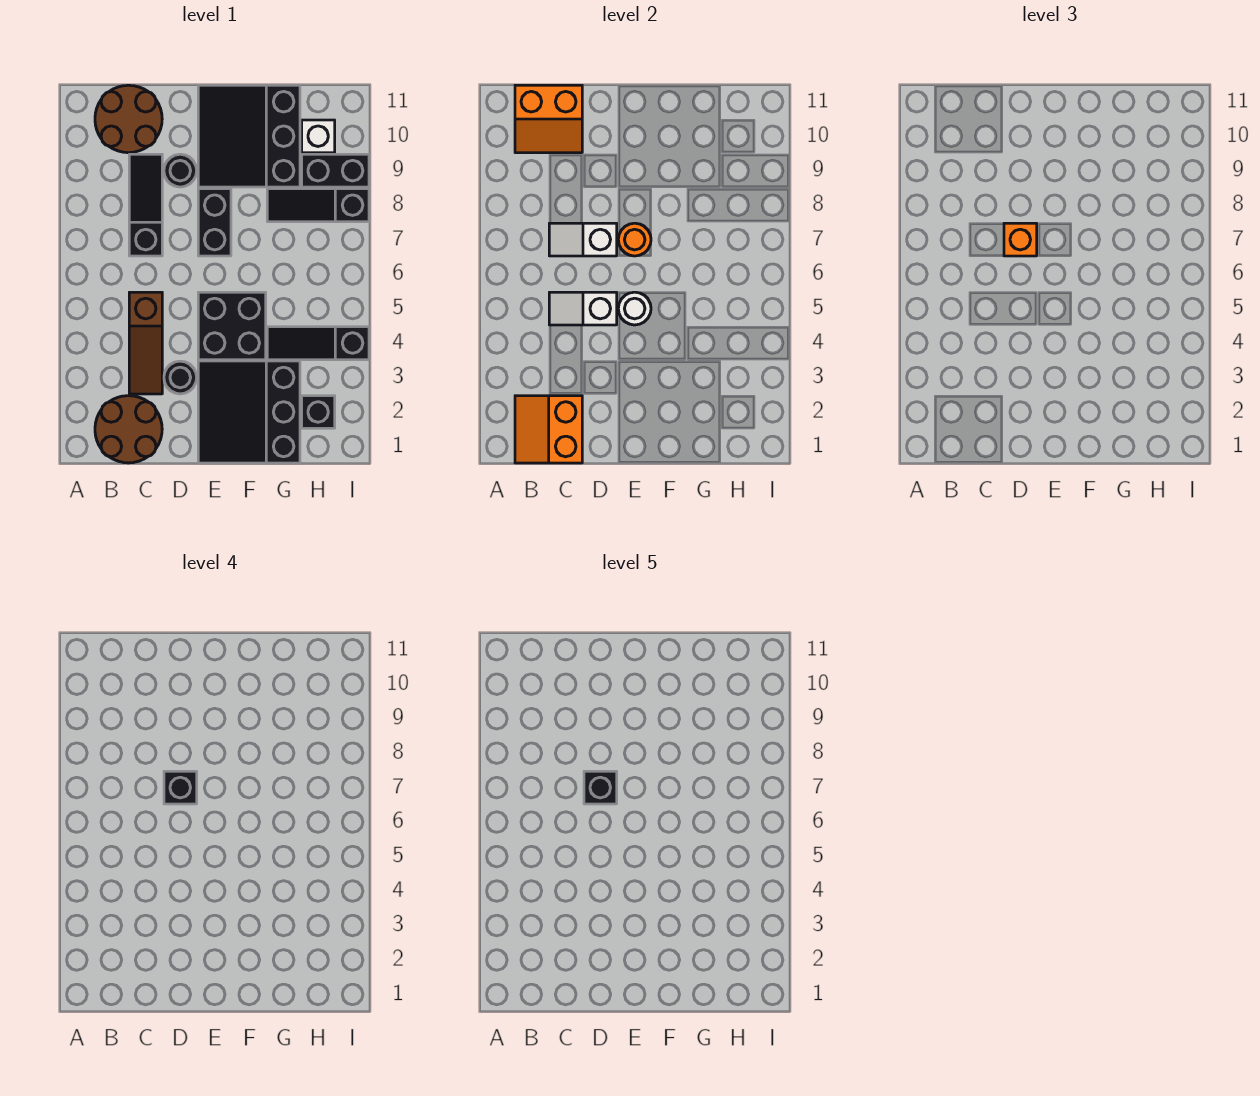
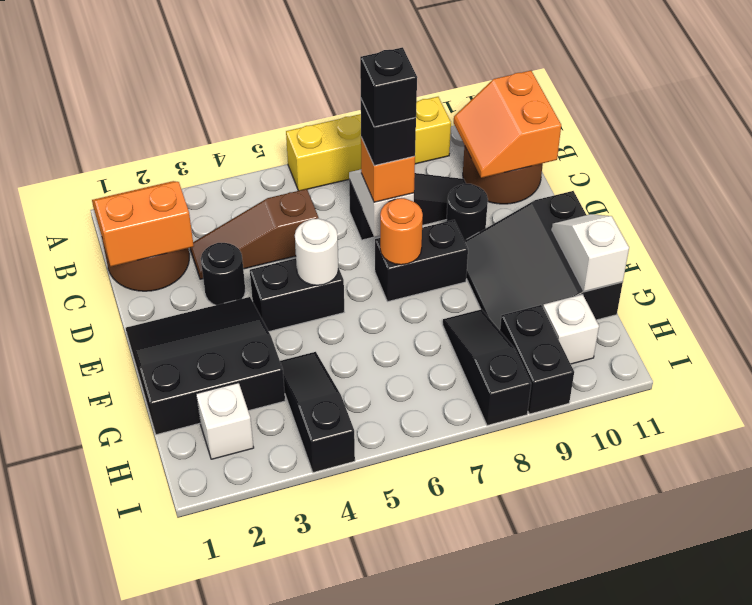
none -> yellow 1x4 brick [286,97,451,191]
white 1x2 slope [549,292,617,325] -> white 1x2 slope moved to [552,214,629,292]
black 2x2 brick [198,292,266,360] -> black 1x2 brick [250,258,344,331]
black 3x3 slope [198,85,300,187] -> black 3x3 slope turned to [465,191,623,330]
black 1x1 brick [302,396,335,428] -> white 1x1 brick [196,383,254,459]

